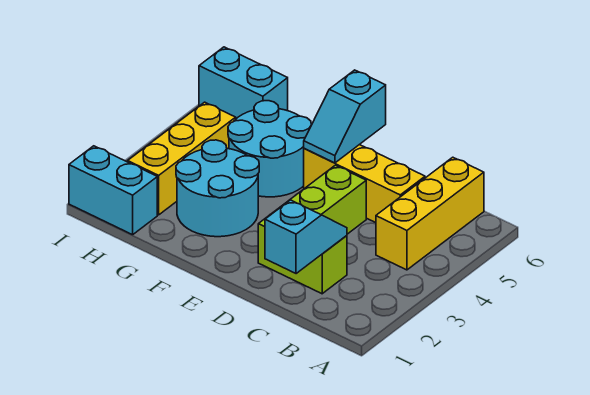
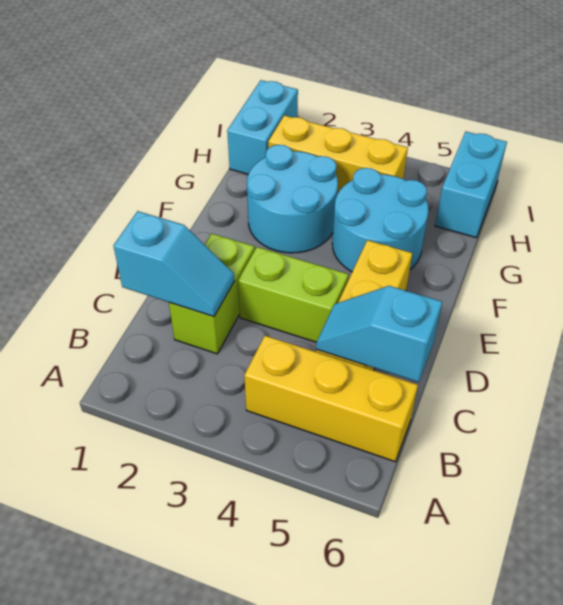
cyan 1x2 slope [304,70,386,163] -> cyan 1x2 slope moved to [316,286,442,382]

